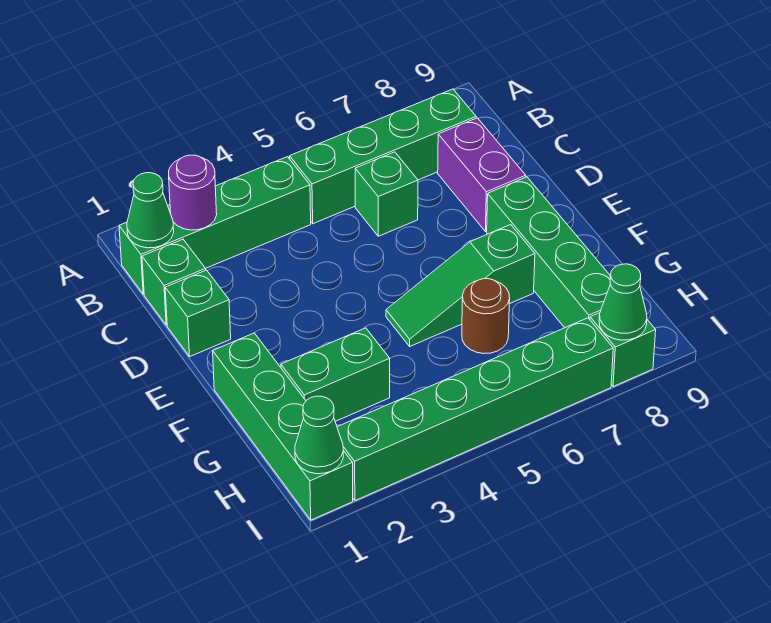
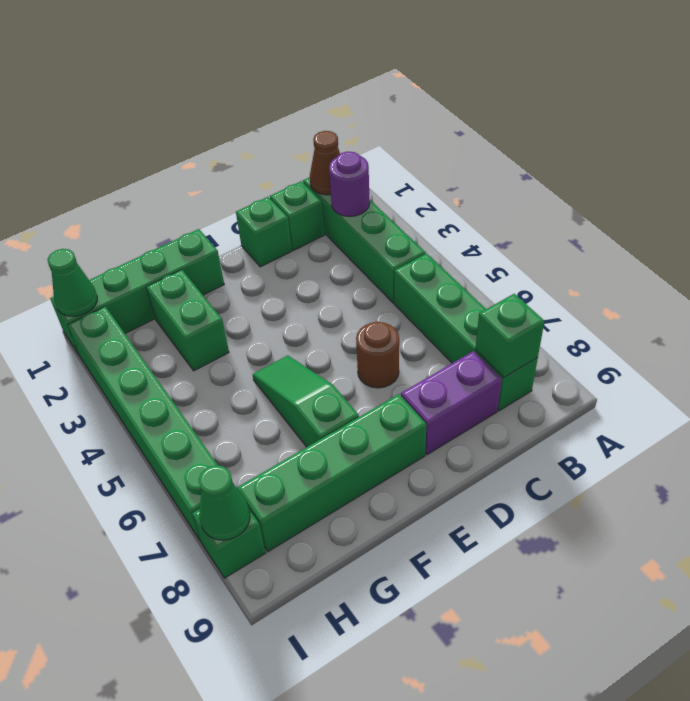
green 1x1 cone [127,173,174,248] -> brown 1x1 cone [310,131,340,195]
green 1x1 brick [355,152,418,236] -> green 1x1 brick moved to [475,294,544,377]
brown 1x1 round brick [462,279,510,354] -> brown 1x1 round brick moved to [356,322,399,388]

